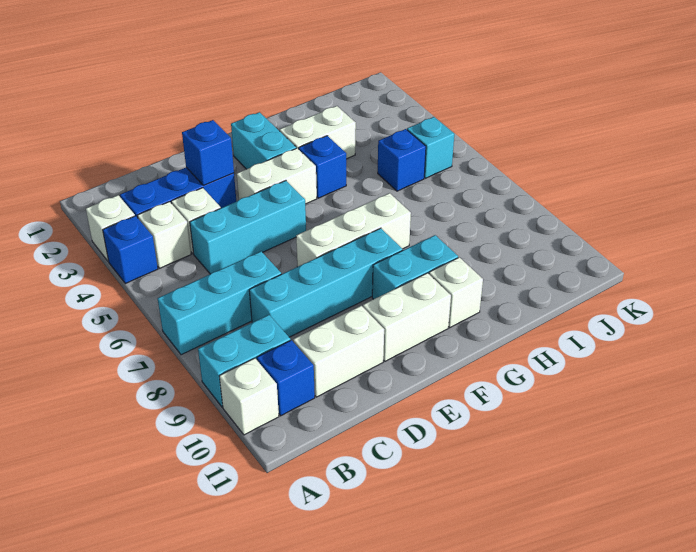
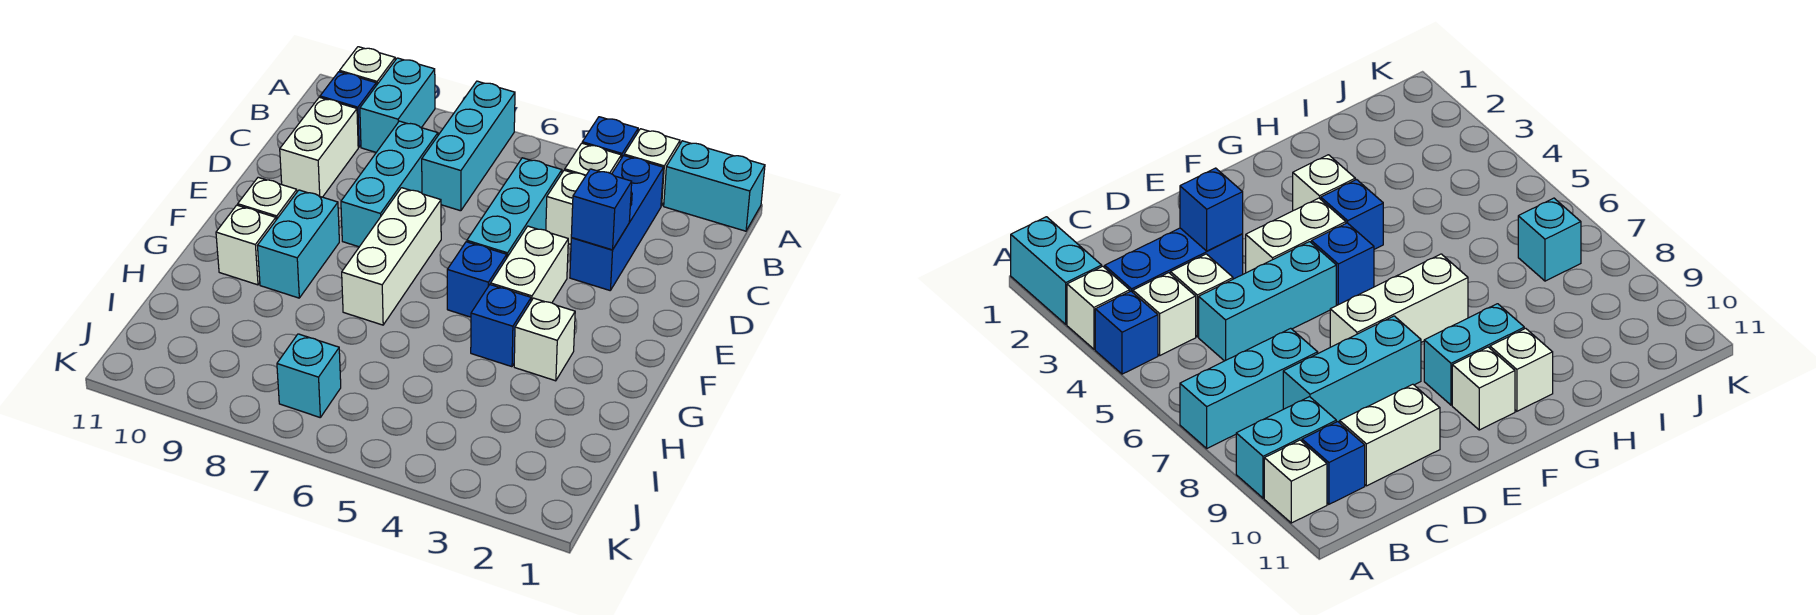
cyan 1x4 brick [249,228,403,337] -> cyan 1x3 brick [341,121,438,247]
white 1x2 brick [363,273,451,361] -> white 1x1 brick [238,177,297,220]
cyan 1x2 brick [231,112,296,169] -> cyan 1x2 brick moved to [664,141,765,231]
white 1x2 brick [280,106,356,159] -> white 1x1 brick [514,298,575,381]
blue 1x1 brick [378,129,426,191] -> blue 1x1 brick moved to [447,242,507,317]
cyan 1x1 brick [407,117,454,178] -> cyan 1x1 brick moved to [277,334,341,417]

